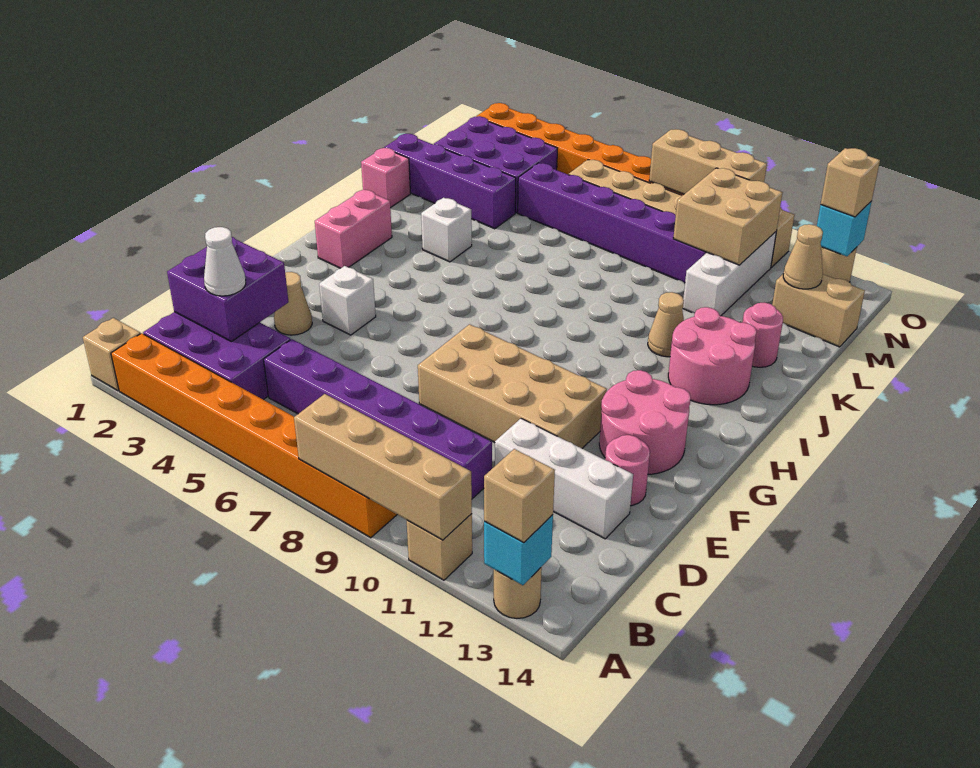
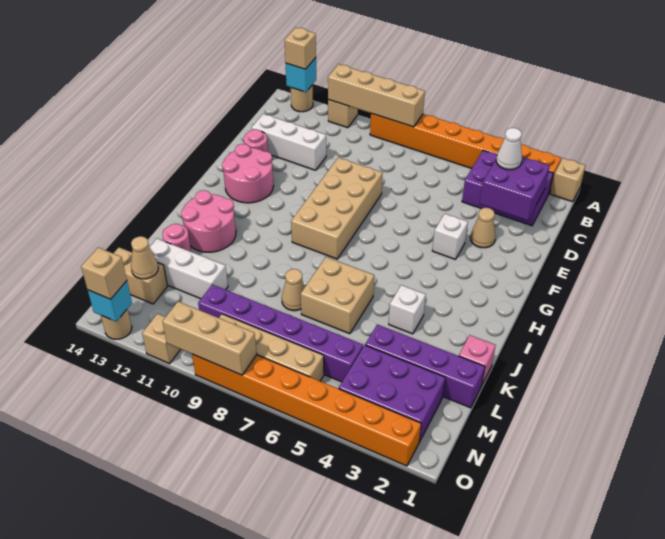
purple 1x6 brick [264,339,492,499] -> none
tan 2x4 brick [418,324,607,448] -> tan 2x4 brick turned to [291,158,383,259]
pink 1x2 brick [315,189,392,268] -> none
tan 1x1 cone [648,292,684,357] -> tan 1x1 cone moved to [282,269,305,311]
white 1x3 brick [683,232,776,316] -> white 1x3 brick turned to [150,239,228,299]
tan 2x2 brick [673,168,783,265] -> tan 2x2 brick moved to [301,257,374,334]

